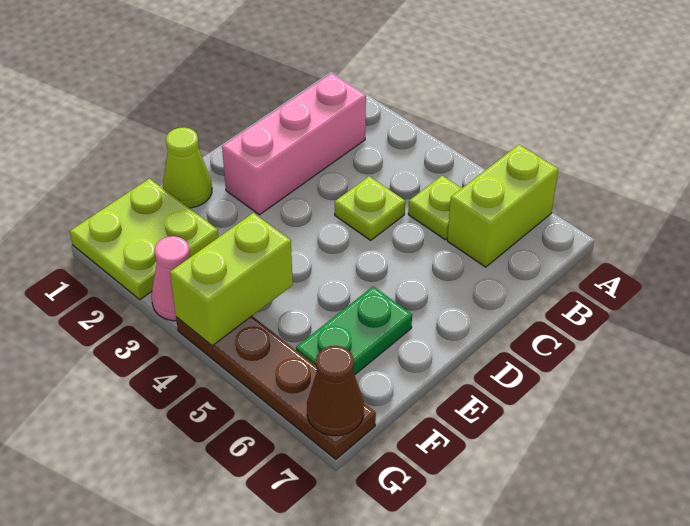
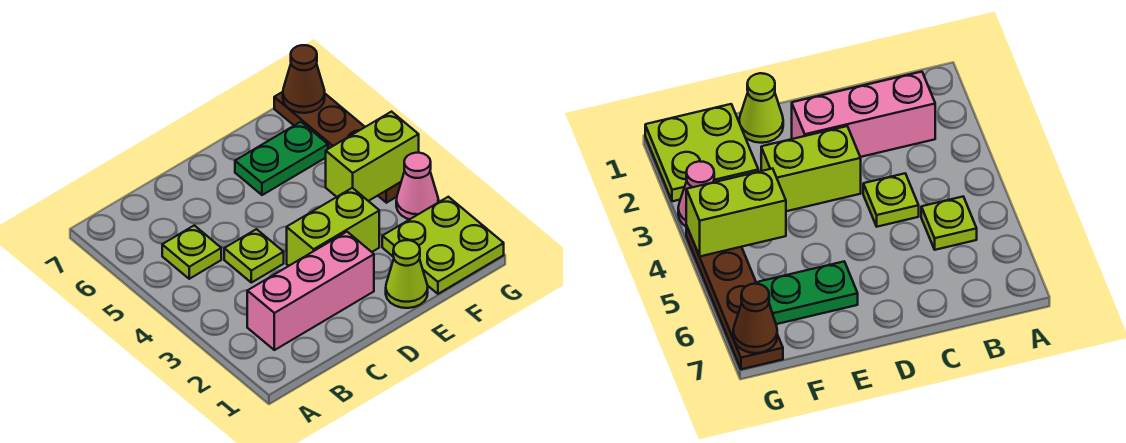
lime 1x2 brick [447,145,558,267] -> lime 1x2 brick moved to [287,188,379,266]

